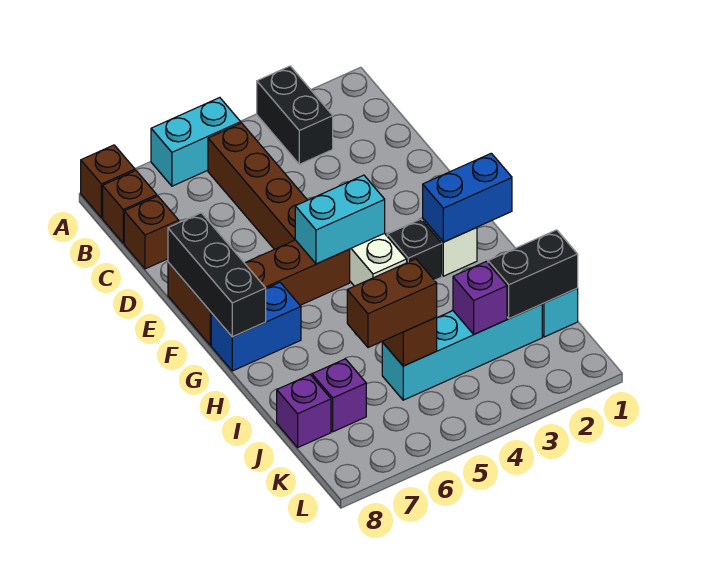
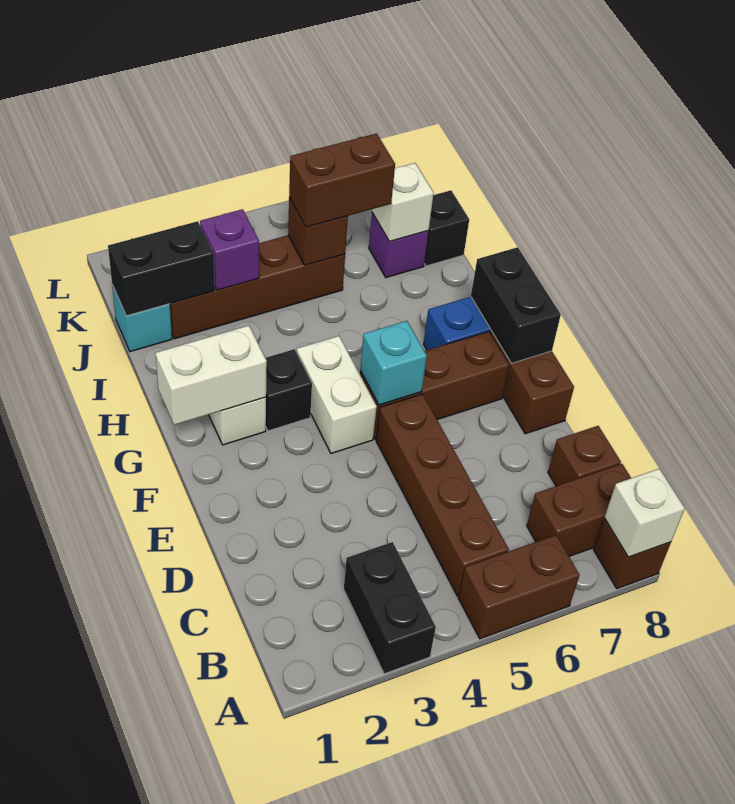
cyan 1x2 brick [151,98,241,186] -> brown 1x2 brick [458,535,580,639]
none -> white 1x1 brick [604,469,685,557]
brown 1x1 brick [103,171,157,243] -> brown 1x2 brick [527,464,631,556]
black 1x3 brick [168,213,266,337] -> black 1x2 brick [471,247,561,363]
cyan 1x2 brick [295,175,385,264] -> cyan 1x1 brick [360,321,427,405]
blue 1x2 brick [423,153,512,242] -> white 1x2 brick [156,326,267,425]
cyan 1x4 brick [382,304,542,400] -> brown 1x4 brick [170,235,345,339]
none -> white 1x1 brick [372,163,434,242]
purple 1x1 brick [277,375,331,447] -> black 1x1 brick [424,190,469,266]

